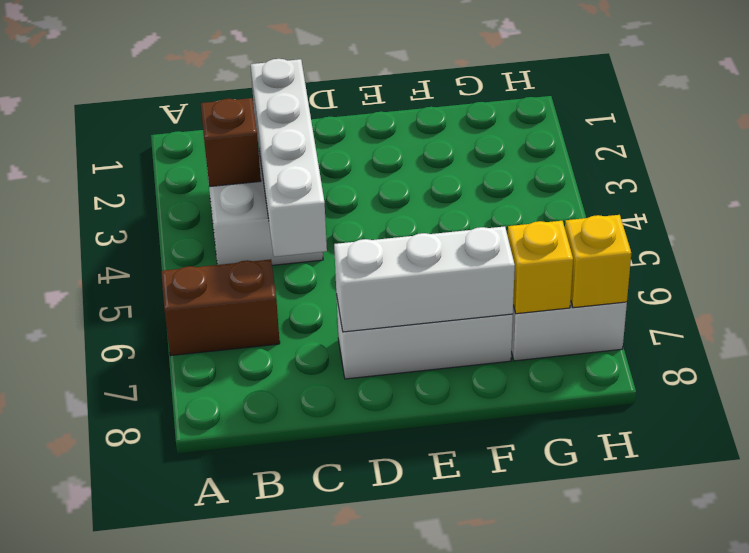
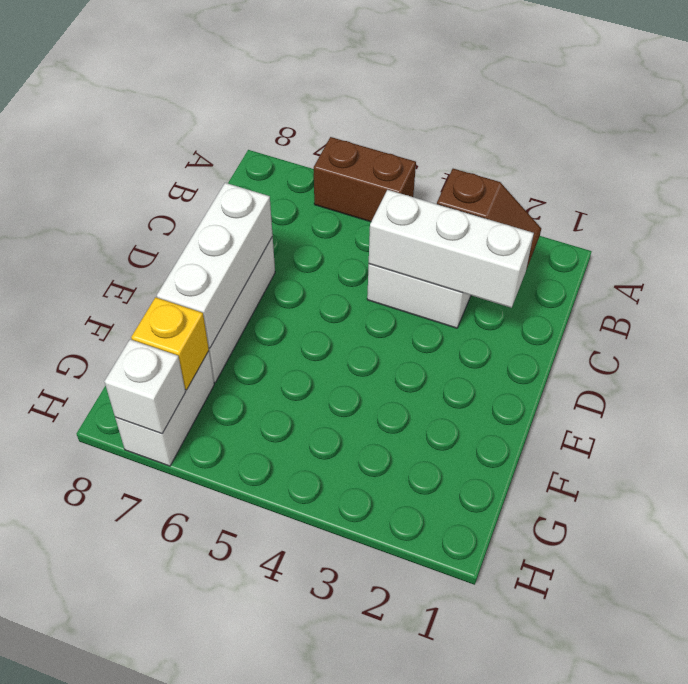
brown 1x2 brick [161,259,280,356] -> brown 1x2 brick turned to [314,137,416,222]
white 1x4 brick [251,59,327,257] -> white 1x3 brick [369,190,534,308]
yellow 1x1 brick [565,215,631,308] -> white 1x1 brick [104,339,186,434]

